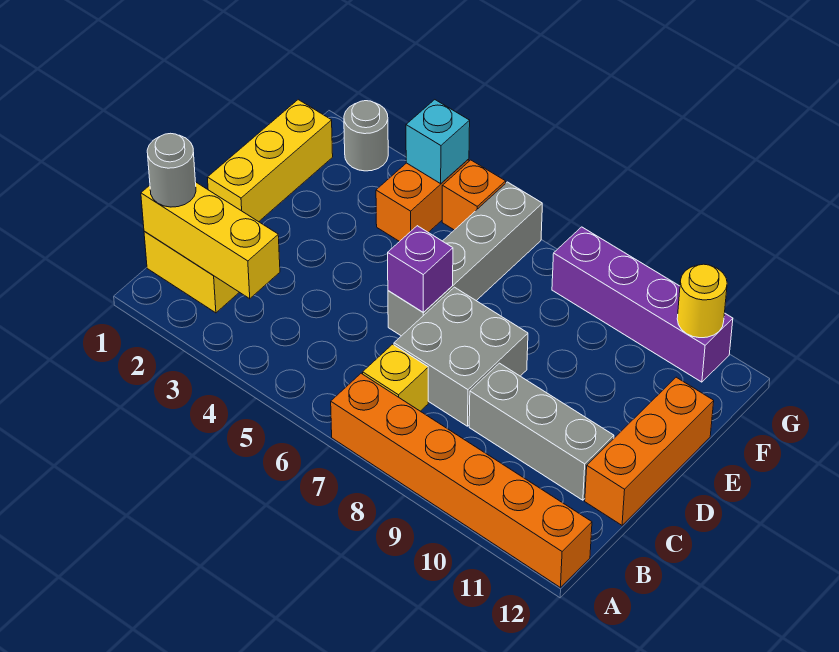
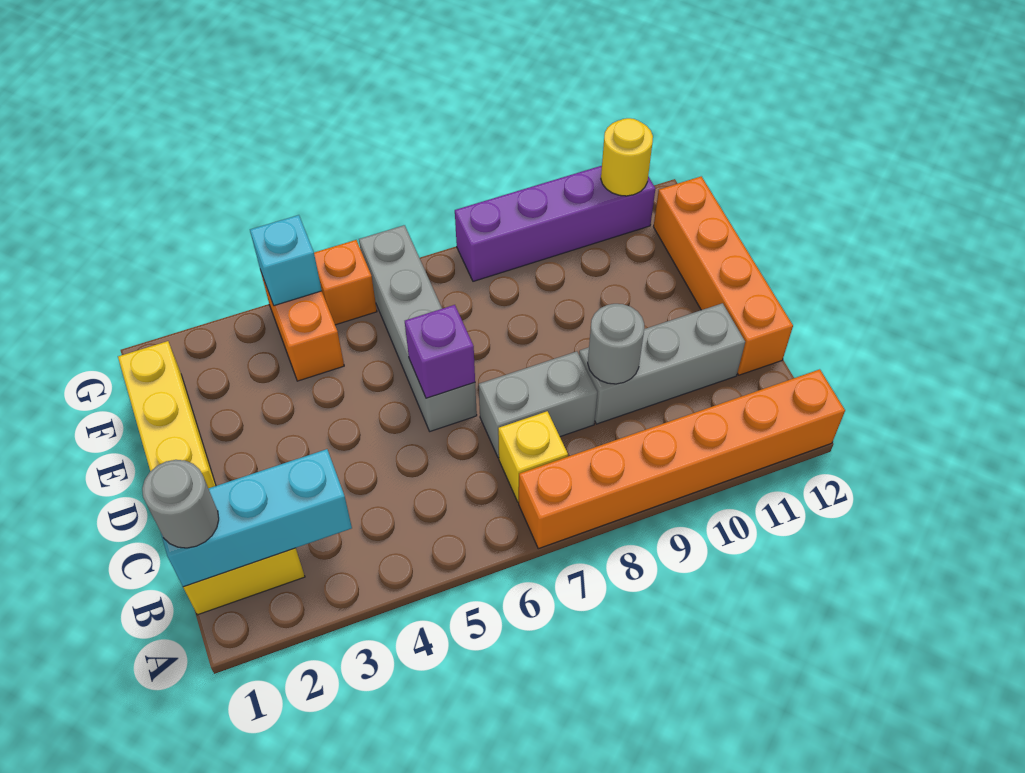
yellow 1x3 brick [141,183,280,299] -> cyan 1x3 brick [161,449,352,587]
grey 2x2 brick [394,287,528,426] -> grey 1x2 brick [479,351,597,458]
orange 1x3 brick [585,377,714,525] -> orange 1x4 brick [654,176,793,375]
grey 1x1 round brick [344,101,388,171] -> grey 1x1 round brick moved to [588,304,644,384]

